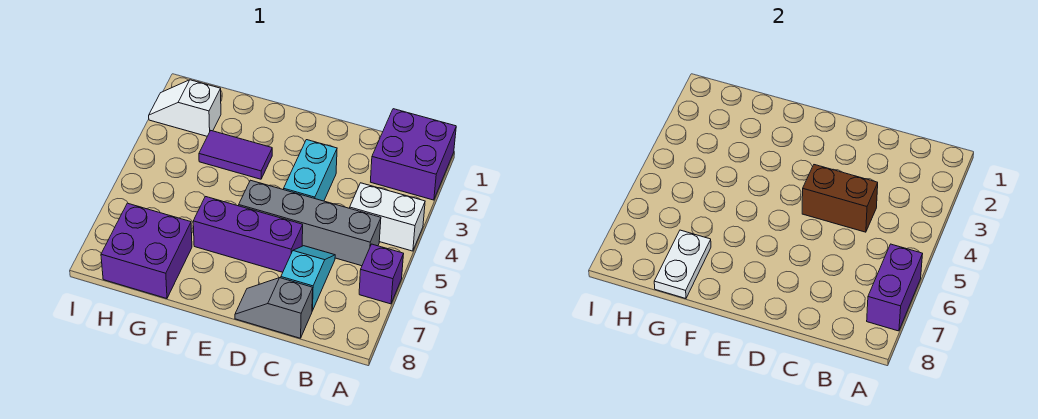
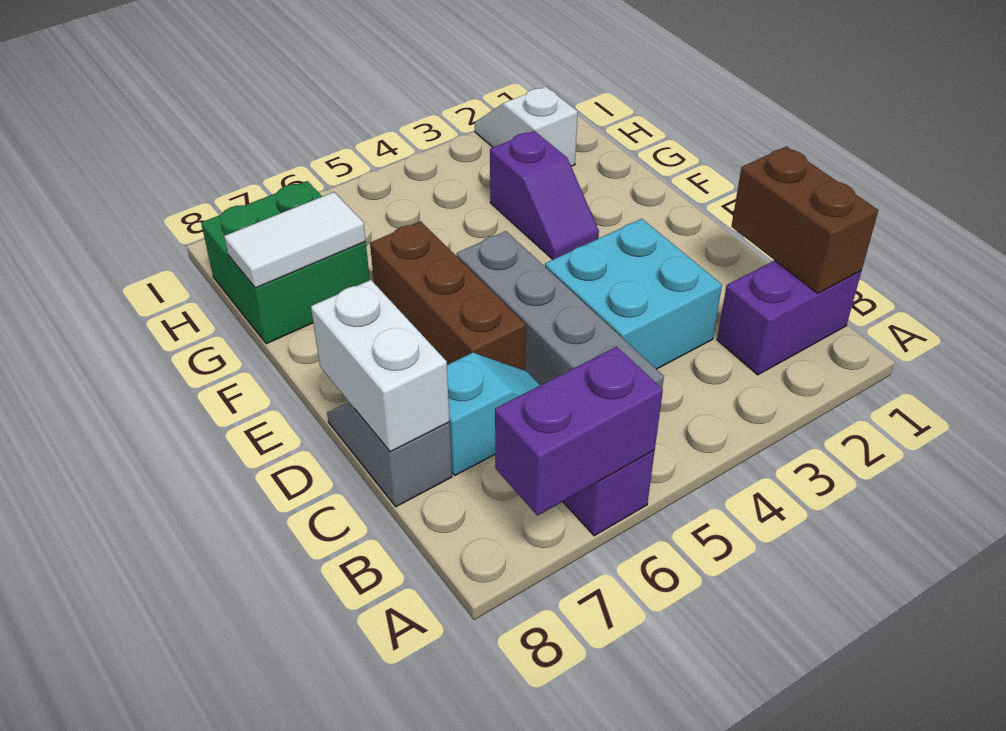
purple 2x2 brick [371,109,456,200] -> purple 1x2 brick [717,260,861,375]
white 1x2 brick [350,183,425,251] -> white 1x2 brick moved to [311,280,450,452]
brown 1x2 brick [802,165,878,232] -> brown 1x2 brick moved to [731,146,878,293]
cyan 1x2 brick [284,140,337,201] -> cyan 2x2 brick [545,219,722,369]
purple 1x3 brick [193,197,303,272] -> brown 1x3 brick [370,221,526,371]
purple 1x2 tile [199,131,272,179] -> purple 1x2 slope [490,131,599,259]
purple 2x2 brick [101,203,192,299] -> green 2x2 brick [201,181,370,344]
white 1x2 plate [654,230,711,299] -> white 1x2 tile [224,192,366,288]

